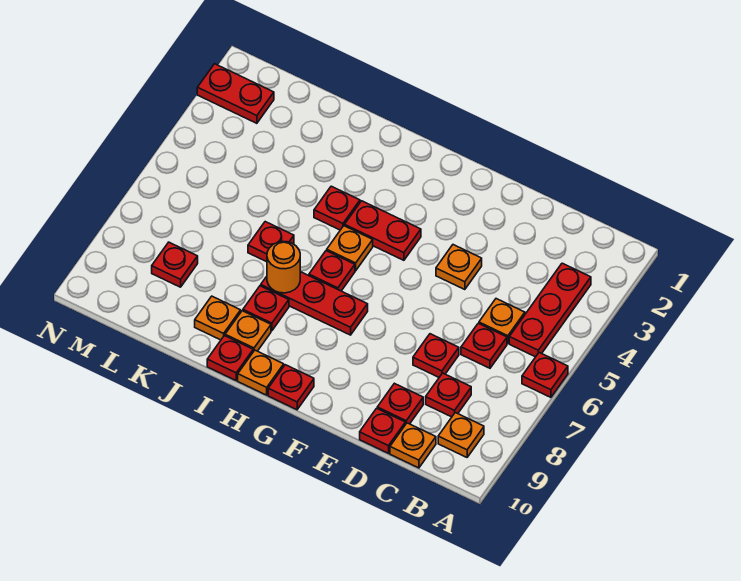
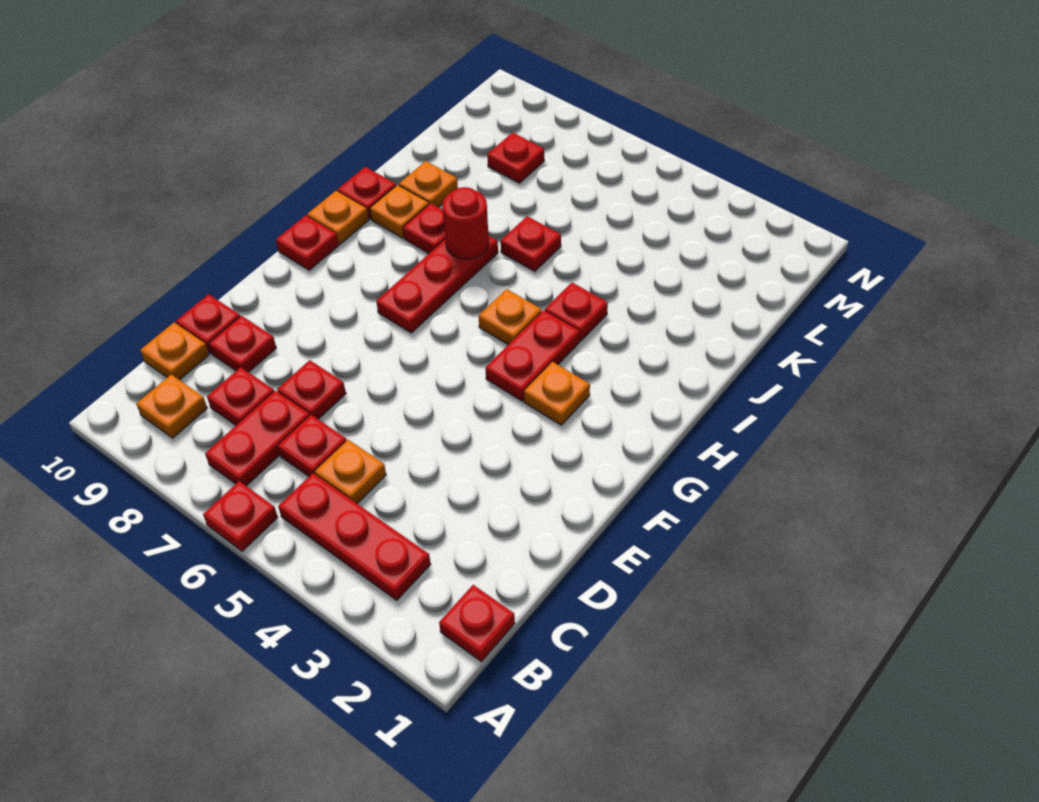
orange 1x1 plate [436,245,482,290] -> orange 1x1 plate moved to [524,362,590,425]
red 1x1 plate [309,251,355,291] -> red 1x1 plate moved to [439,585,515,662]
orange 1x1 round brick [267,242,300,293] -> red 1x1 round brick [442,187,489,259]
red 1x2 plate [197,64,274,123] -> red 1x2 plate moved to [205,391,310,486]

